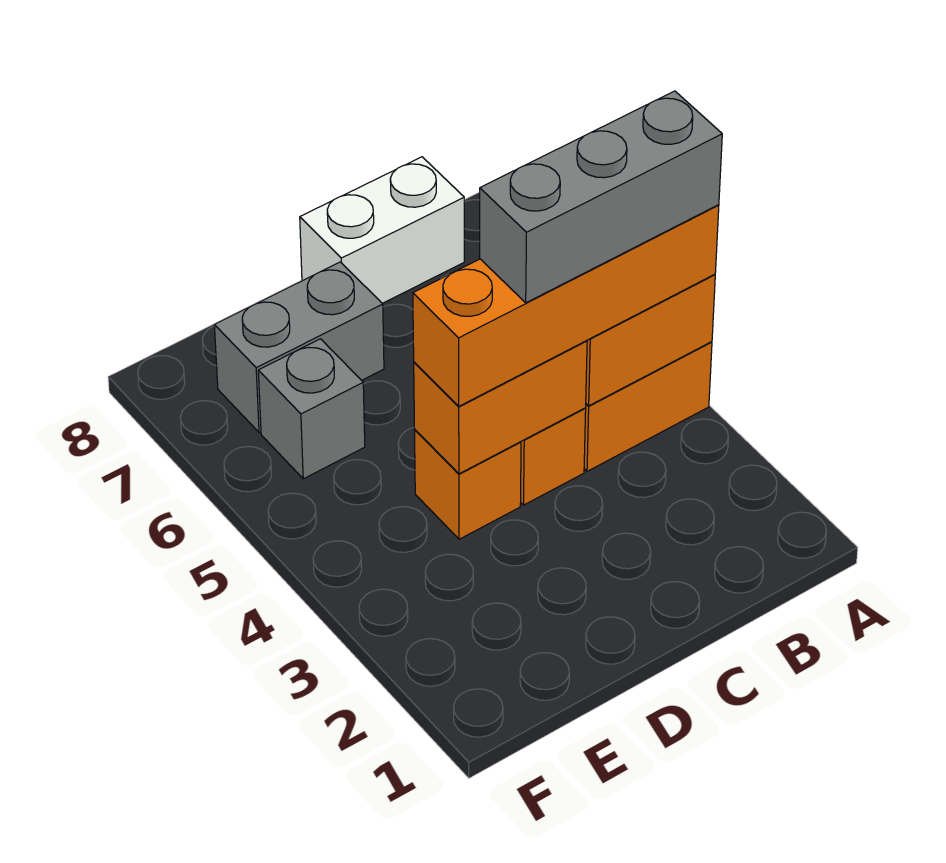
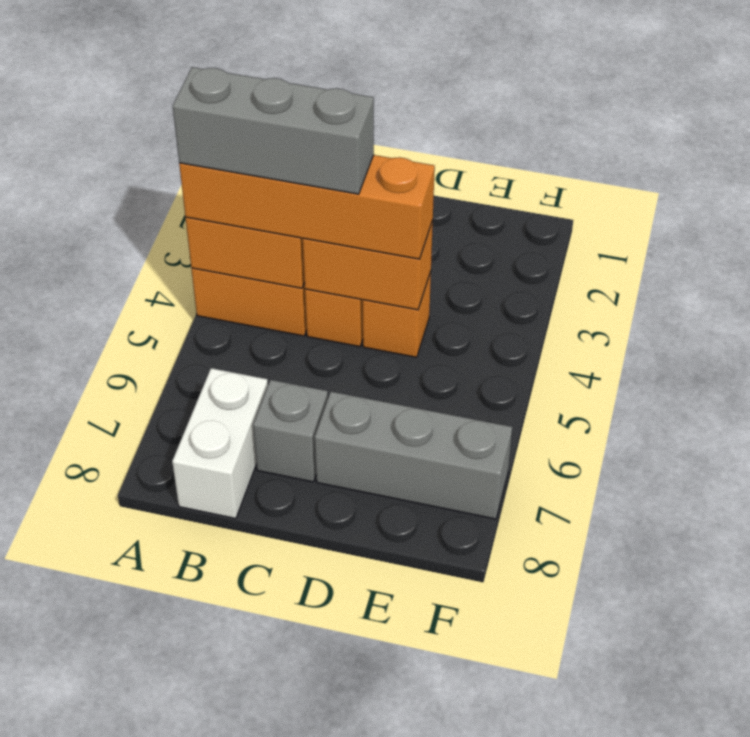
white 1x2 brick [300,157,464,303] -> white 1x2 brick turned to [172,368,268,519]
grey 1x2 brick [214,262,384,433] -> grey 1x3 brick [315,392,512,519]
grey 1x1 brick [258,339,365,479] -> grey 1x1 brick moved to [253,380,328,482]

